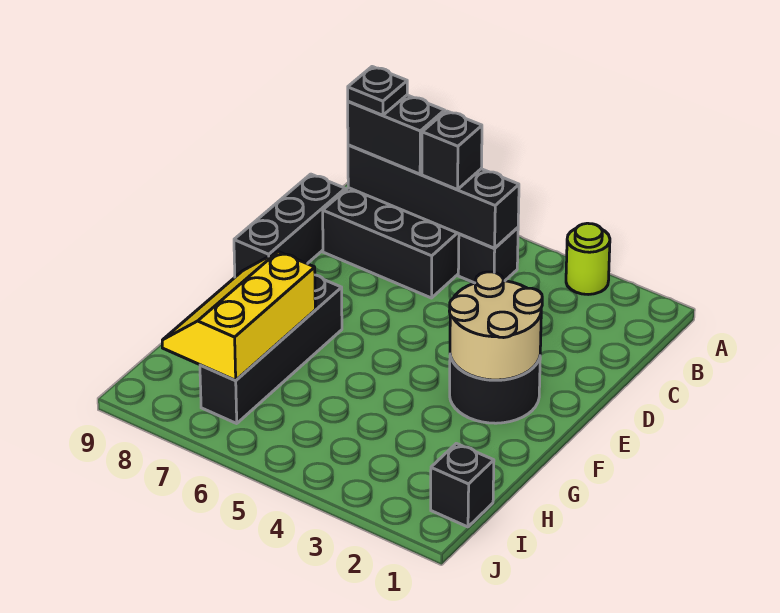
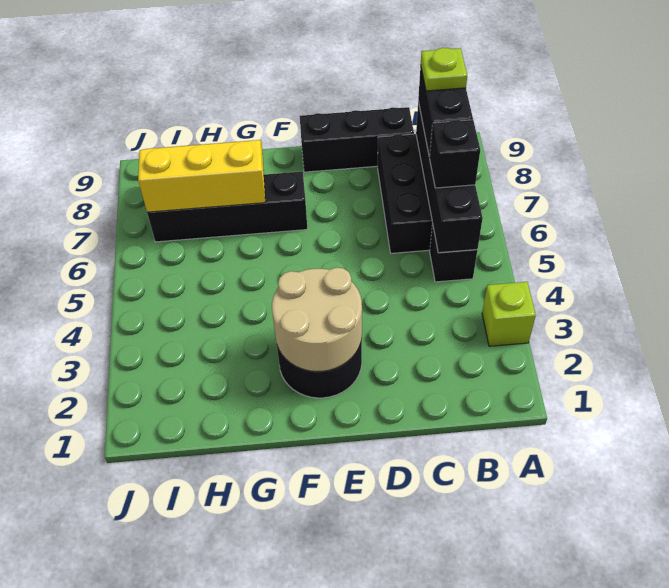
lime 1x1 round brick [566,223,610,295] -> lime 1x1 brick [482,282,536,346]
black 1x1 plate [348,67,407,115] -> lime 1x1 plate [421,48,467,91]
black 1x1 brick [431,443,494,527] -> none

